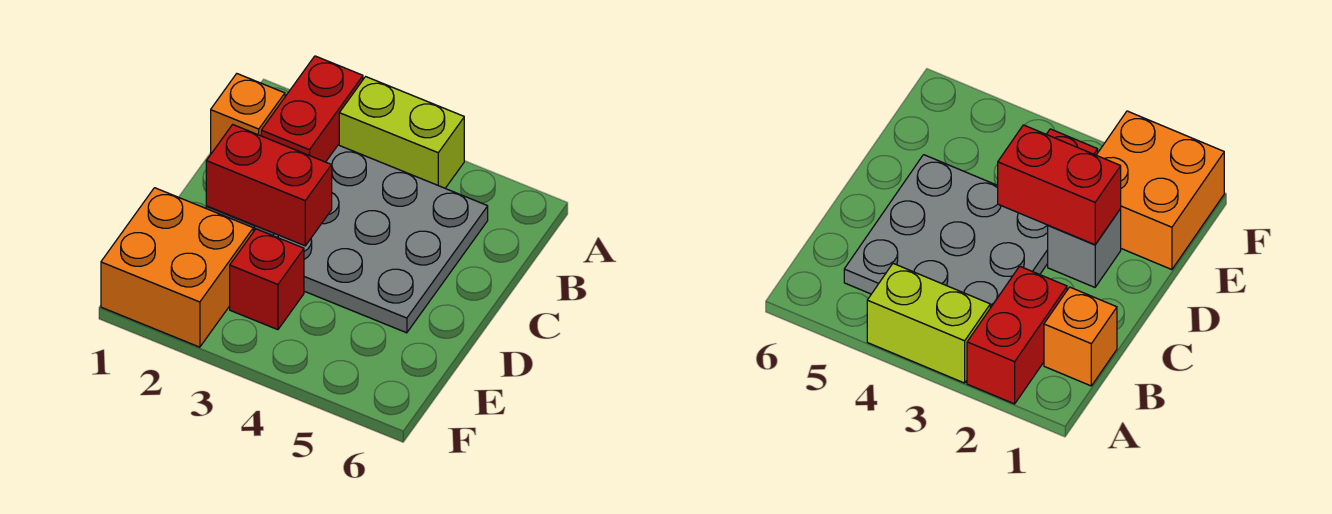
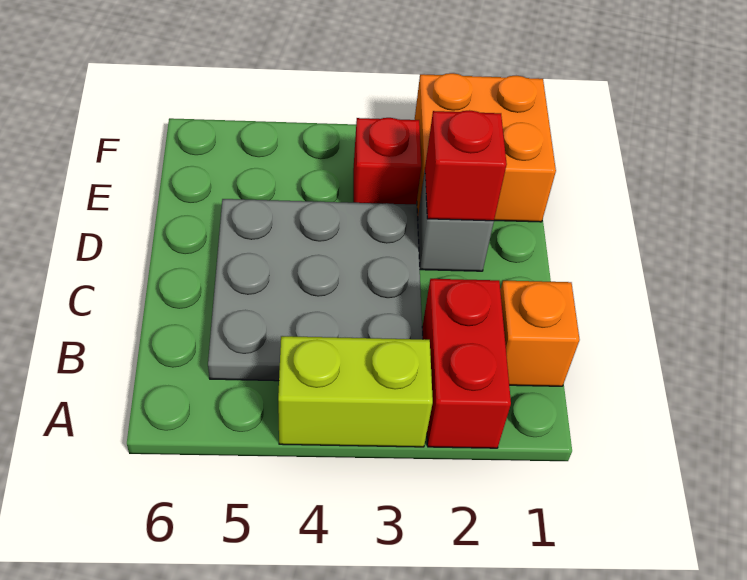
red 1x2 brick [206,125,332,246] -> red 1x1 brick [425,110,507,221]

